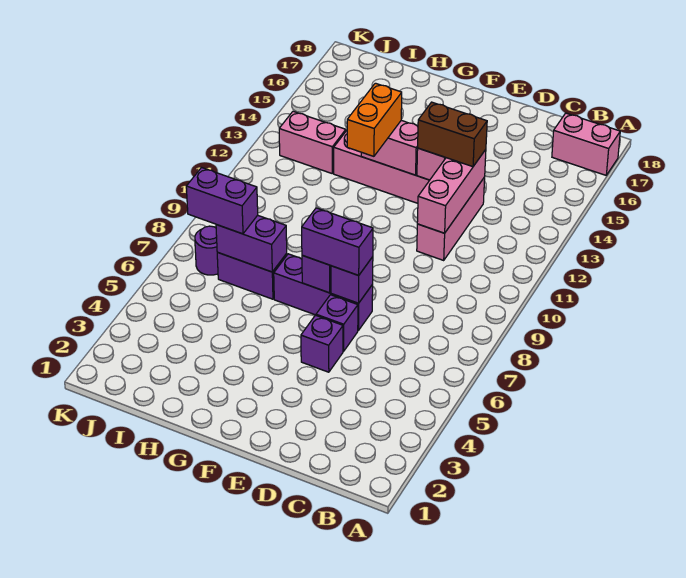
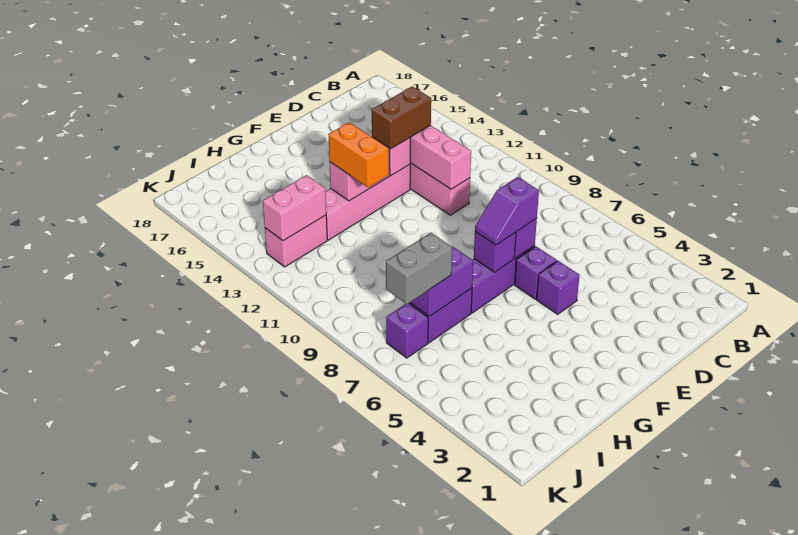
pink 1x2 brick [552,113,620,175] -> pink 1x2 brick moved to [263,175,326,241]
purple 1x2 brick [302,208,373,275] -> purple 1x2 slope [475,177,539,245]
purple 1x2 brick [186,168,258,234] -> grey 1x2 brick [386,233,452,304]
purple 1x1 round brick [195,226,218,275] -> purple 1x1 brick [386,303,428,358]

